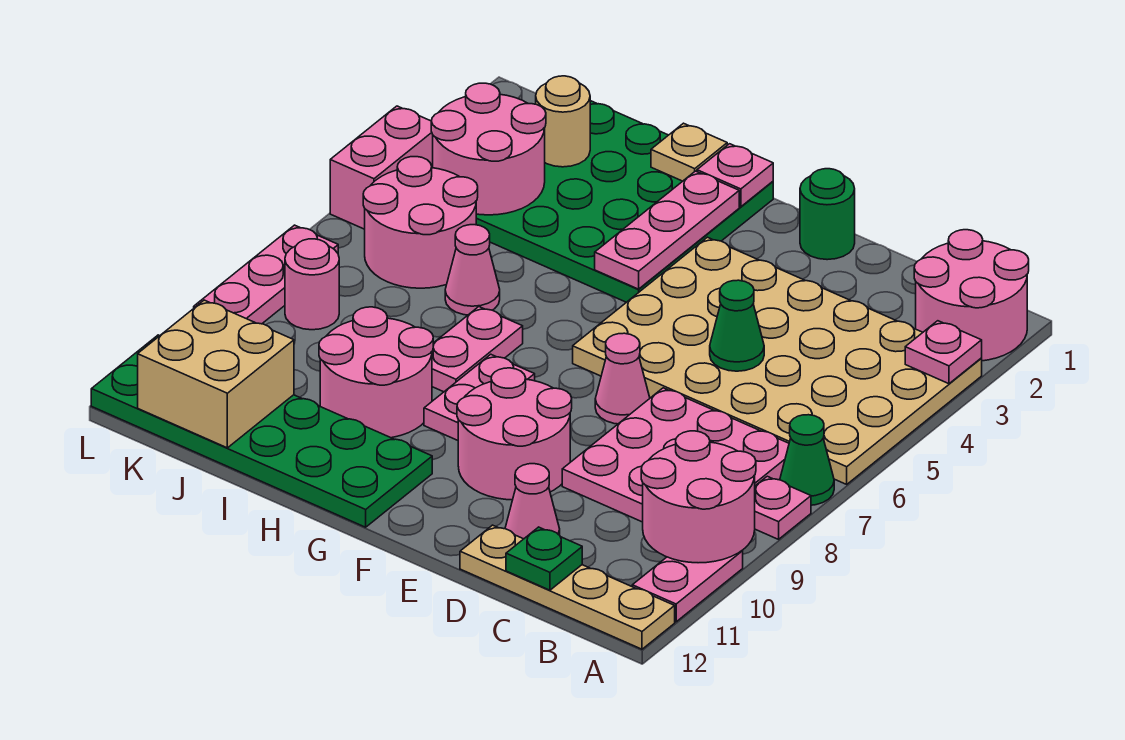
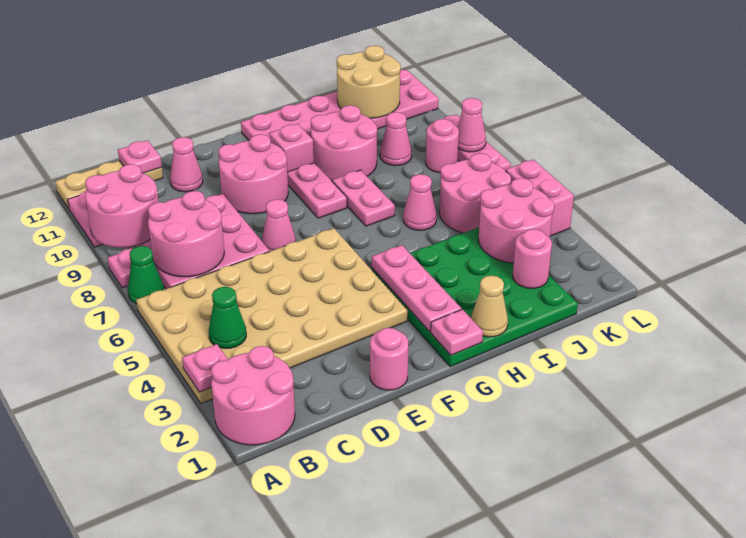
tan 1x4 plate [460,525,675,649] -> tan 1x3 plate [55,161,163,208]
none -> pink 2x2 round brick [148,191,224,277]
green 1x1 plate [506,527,582,590] -> pink 1x1 plate [118,140,162,173]
green 1x1 cone [710,280,764,371] -> green 1x1 cone moved to [209,287,246,348]
green 1x1 round brick [800,169,855,260] -> pink 1x1 round brick [370,328,408,390]
none -> pink 1x1 brick [269,124,314,172]
green 2x6 plate [91,335,432,527] -> pink 2x6 plate [241,69,439,141]
tan 1x1 plate [651,123,727,181] -> tan 1x1 cone [471,276,508,337]
tan 1x1 round brick [536,76,590,167] -> pink 1x1 round brick [513,229,552,289]
none -> pink 1x1 cone [380,112,412,166]
tan 2x2 brick [138,300,294,448] -> tan 2x2 round brick [337,46,401,118]
none -> pink 1x1 cone [457,98,486,152]

